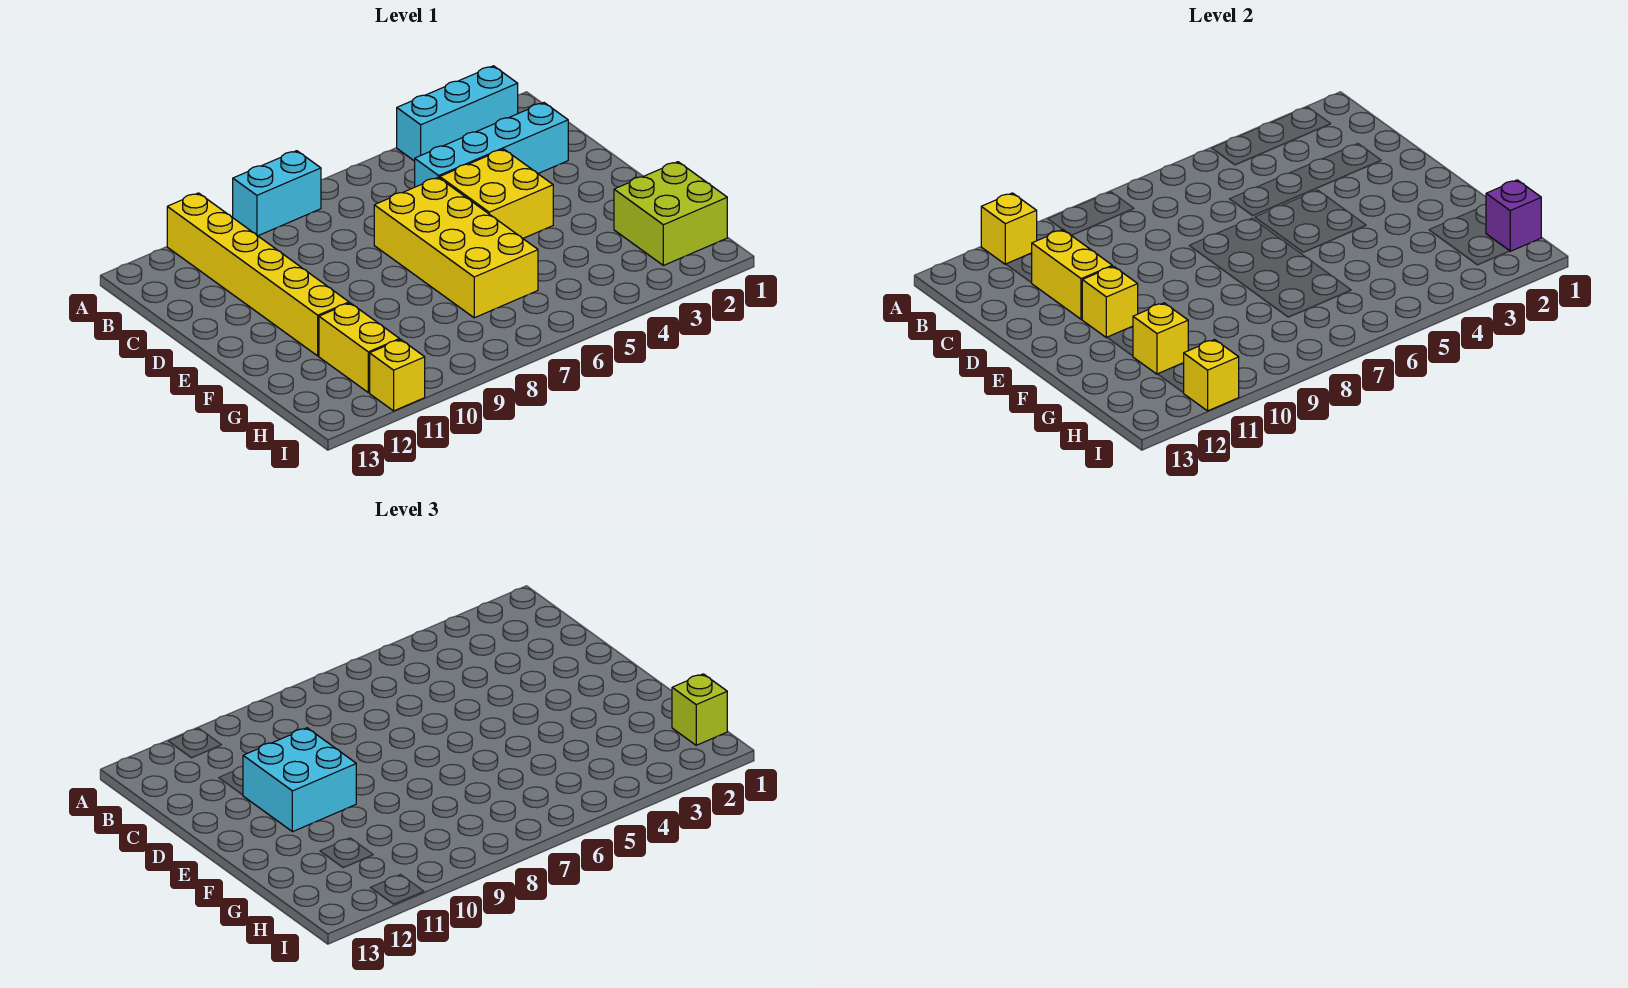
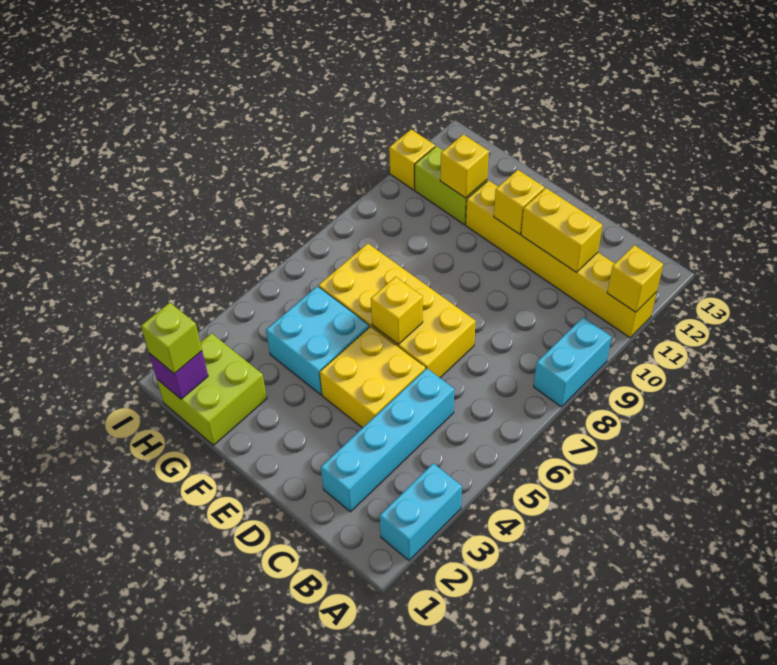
cyan 1x3 brick [397,66,518,161] -> cyan 1x2 brick [380,463,462,560]
cyan 2x2 brick [243,728,356,832] -> cyan 2x2 brick moved to [266,286,370,395]
yellow 1x2 brick [319,303,400,393] -> lime 1x2 brick [415,146,487,225]
yellow 1x1 brick [1183,340,1239,411] -> yellow 1x1 brick moved to [371,277,423,345]

